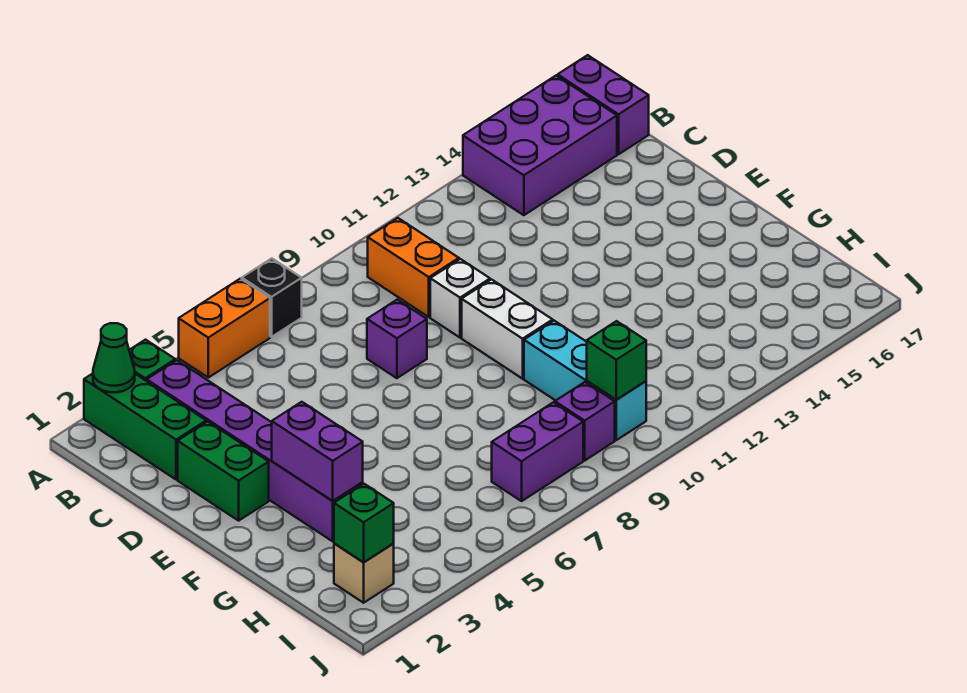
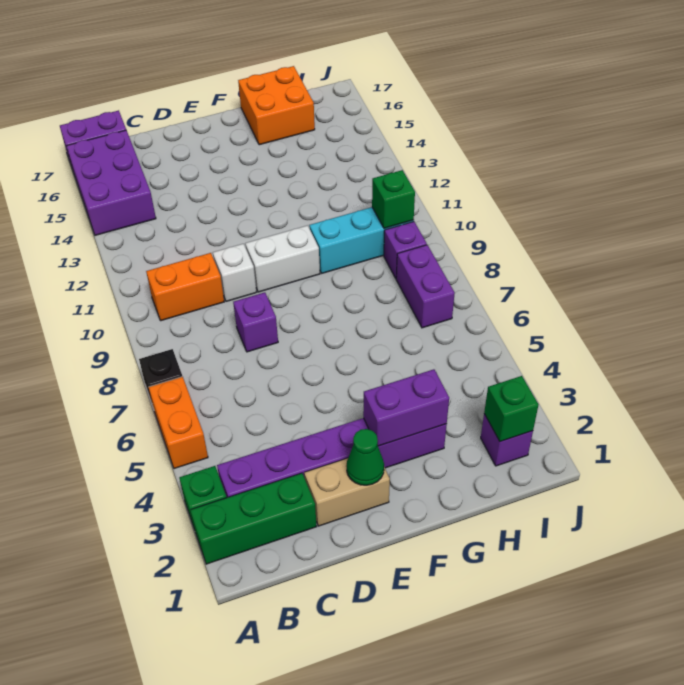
green 1x1 cone [93,323,135,392] -> green 1x1 cone moved to [347,429,384,485]
green 1x2 brick [178,421,269,521] -> tan 1x2 brick [304,458,390,526]
none -> orange 2x2 brick [238,66,315,145]
tan 1x1 brick [334,543,394,603] -> purple 1x1 brick [481,414,533,466]

